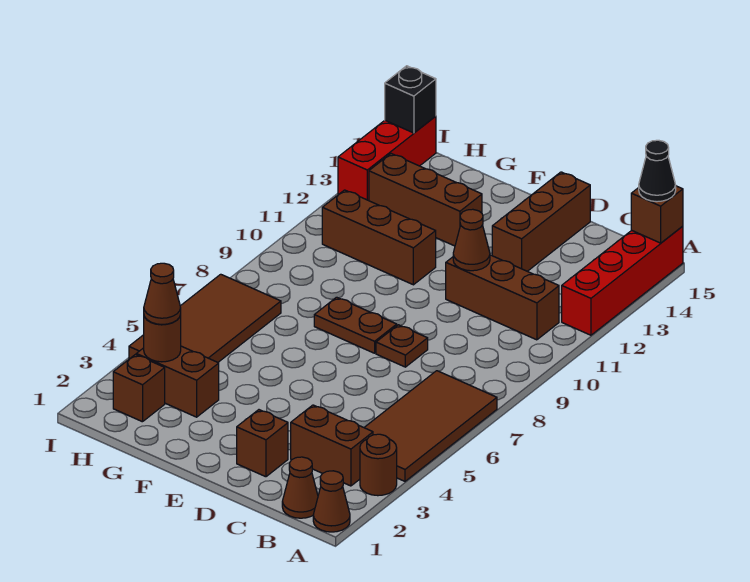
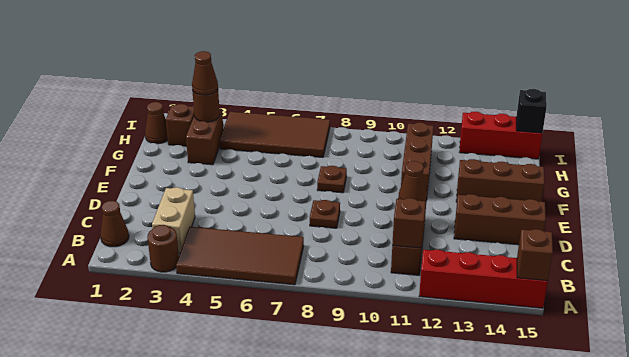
brown 1x1 cone [313,471,350,532] -> brown 1x1 cone moved to [145,102,168,144]
black 1x1 cone [639,140,676,202] -> none
brown 1x2 brick [291,405,373,486] -> tan 1x2 brick [152,187,195,253]
brown 1x1 brick [237,410,288,477] -> brown 1x1 brick moved to [392,198,426,248]
brown 1x2 plate [314,297,397,353] -> brown 1x1 plate [317,166,347,193]
brown 1x3 brick [369,154,482,246] -> brown 1x3 brick turned to [456,159,544,202]

